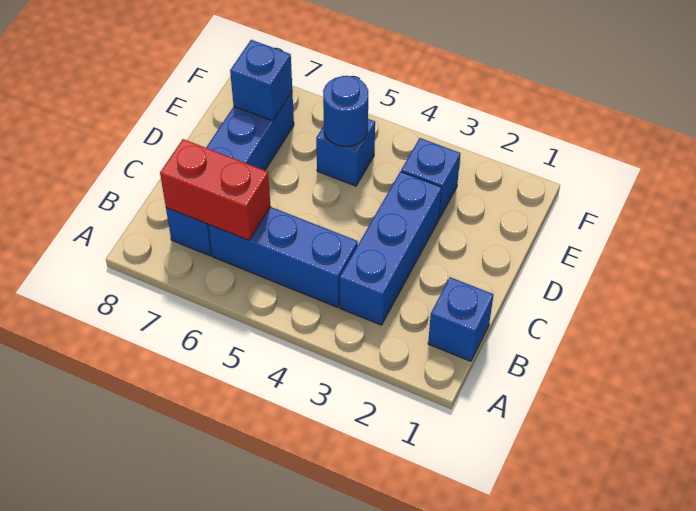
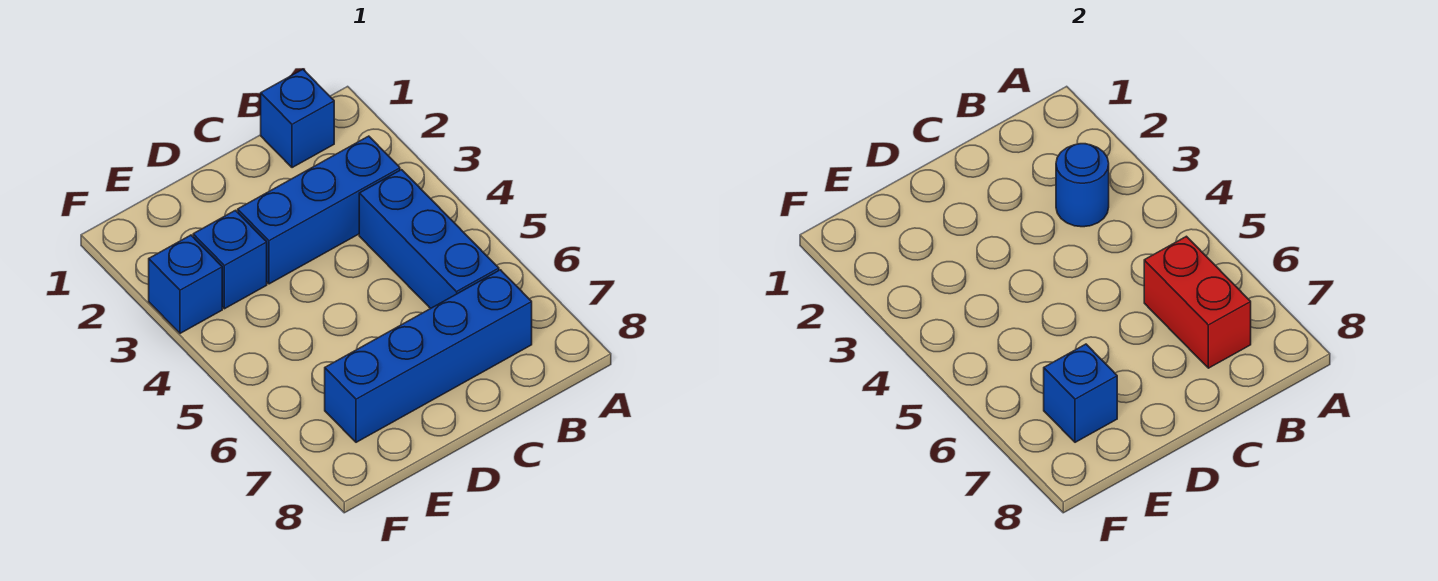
blue 1x1 brick [316,119,375,186] -> blue 1x1 brick moved to [149,235,222,333]
blue 1x1 round brick [323,76,368,146] -> blue 1x1 round brick moved to [1056,144,1109,227]

